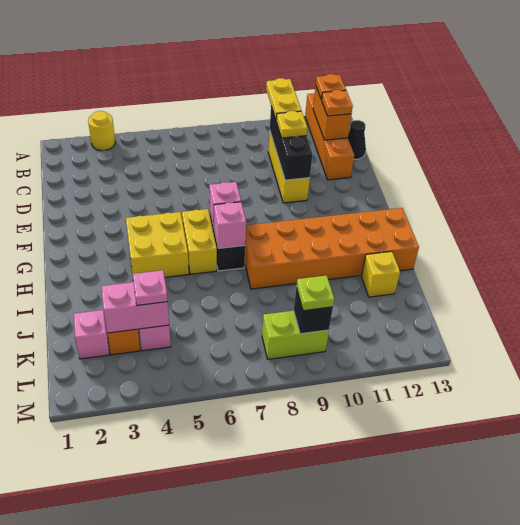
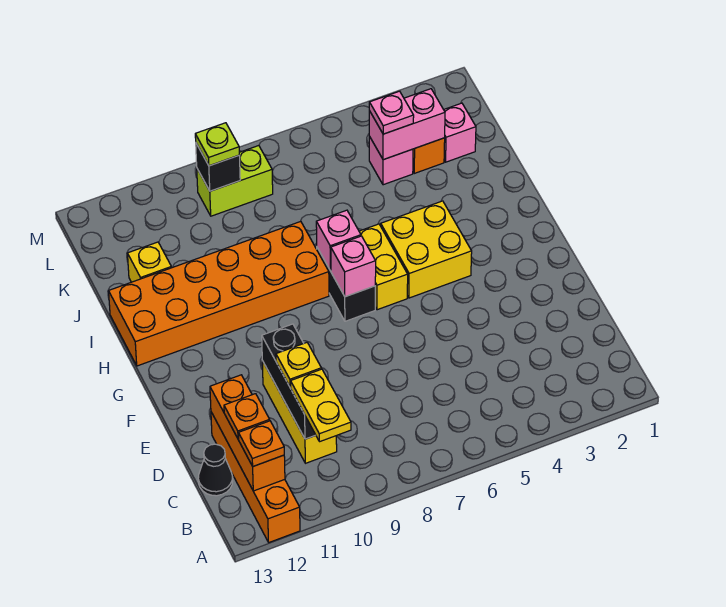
yellow 1x1 round brick [88,111,115,151] -> none
orange 1x2 brick [313,86,351,140] -> orange 1x3 brick [210,375,285,491]

